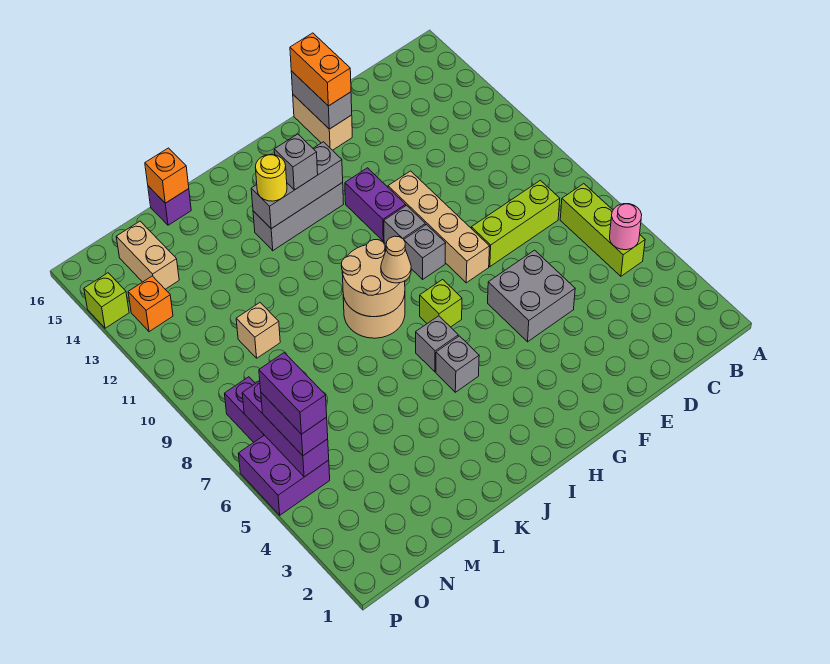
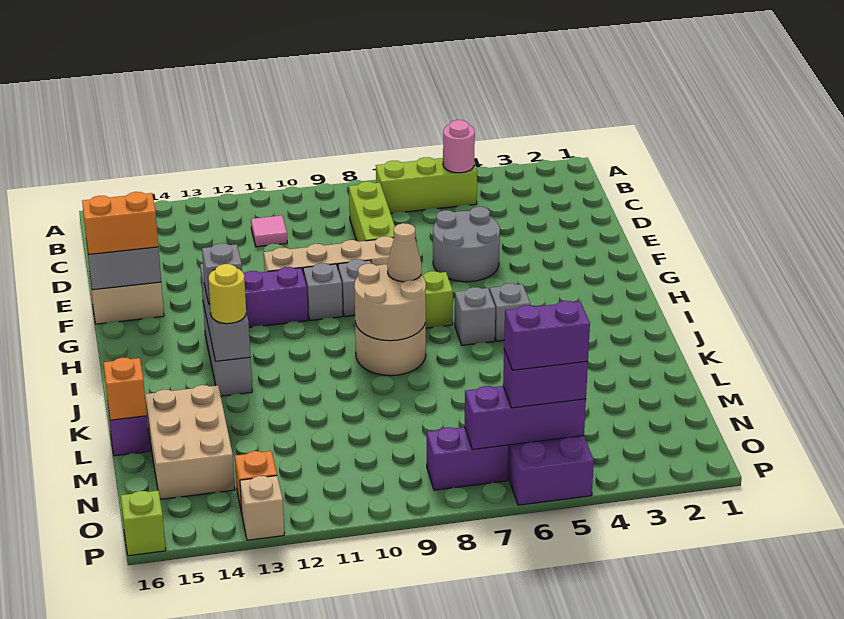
none -> pink 1x1 tile [251,215,287,247]
grey 2x2 brick [488,250,575,342] -> grey 2x2 round brick [433,207,500,282]
tan 1x1 brick [236,303,280,358] -> tan 1x1 brick moved to [240,476,284,540]
tan 1x2 brick [116,221,179,289] -> tan 2x3 brick [145,385,235,499]
lime 1x1 brick [84,273,129,328] -> lime 1x1 brick moved to [121,490,166,556]

